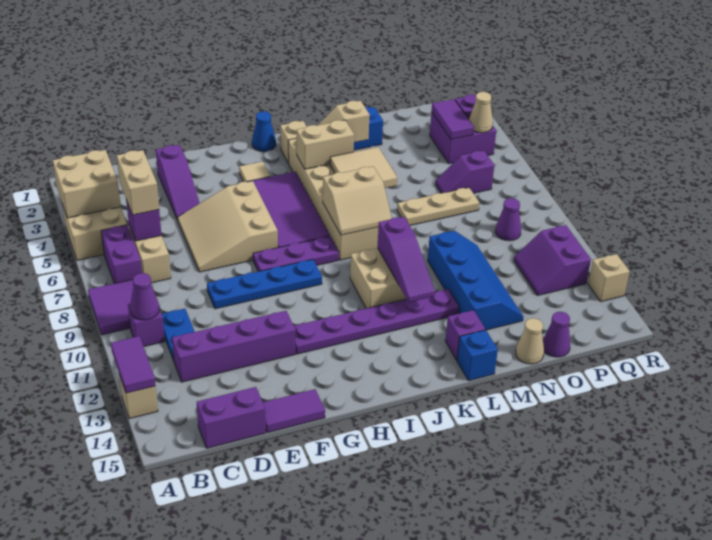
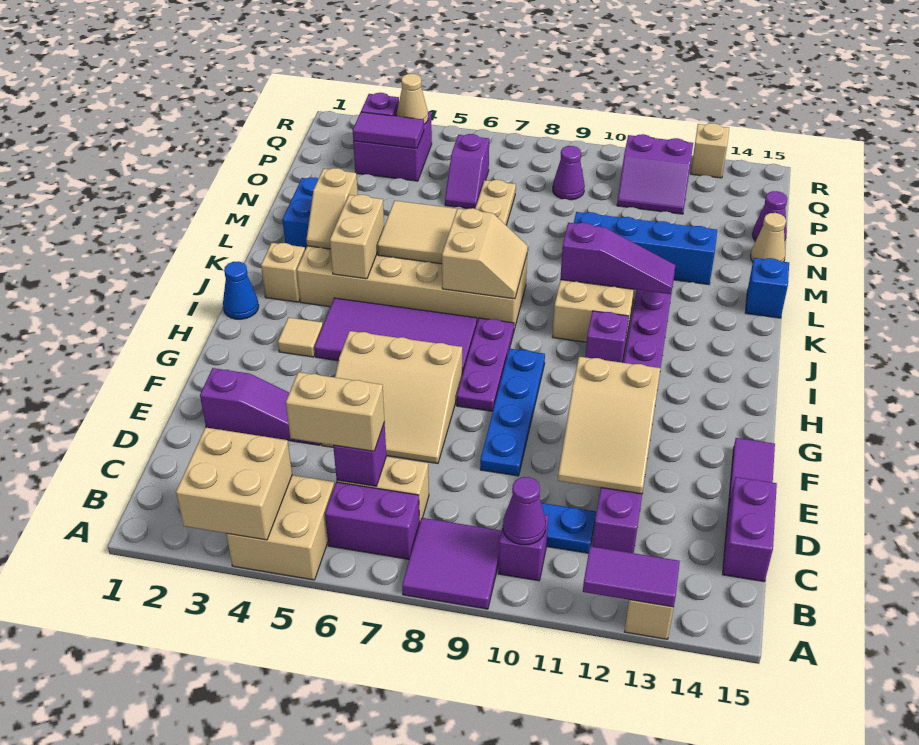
none -> tan 2x3 slope [558,357,660,494]
purple 1x1 brick [445,310,485,360] -> purple 1x1 brick moved to [585,311,629,363]

